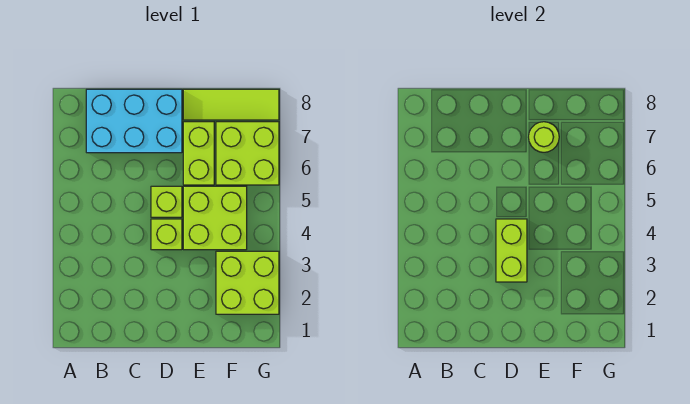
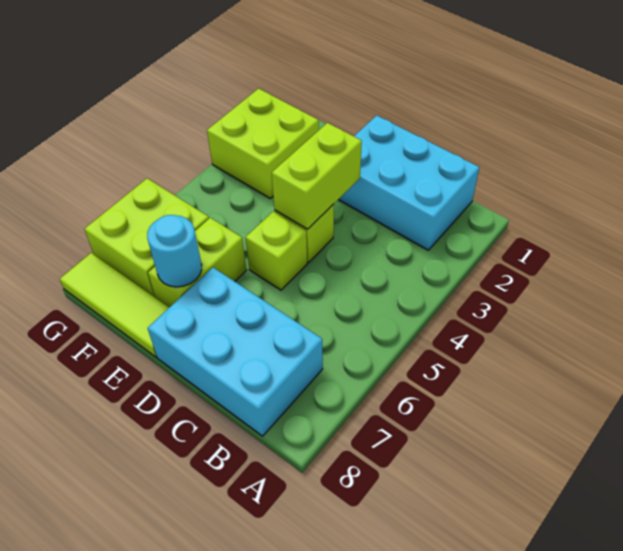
none -> cyan 2x3 brick [338,115,479,250]
lime 2x2 brick [183,186,247,250] -> none
lime 1x1 round brick [529,122,559,152] -> cyan 1x1 round brick [147,215,202,287]

